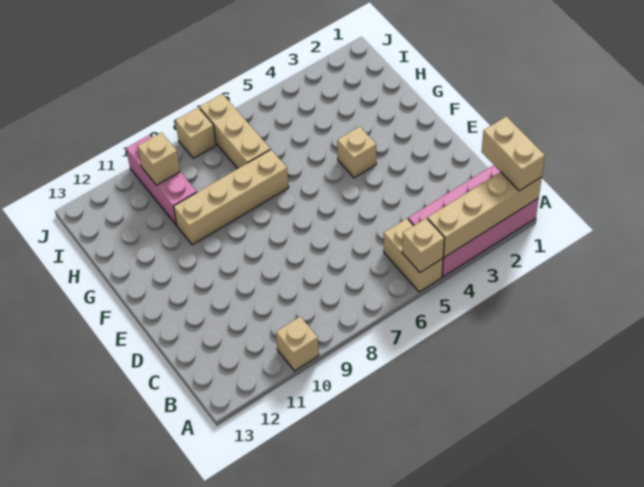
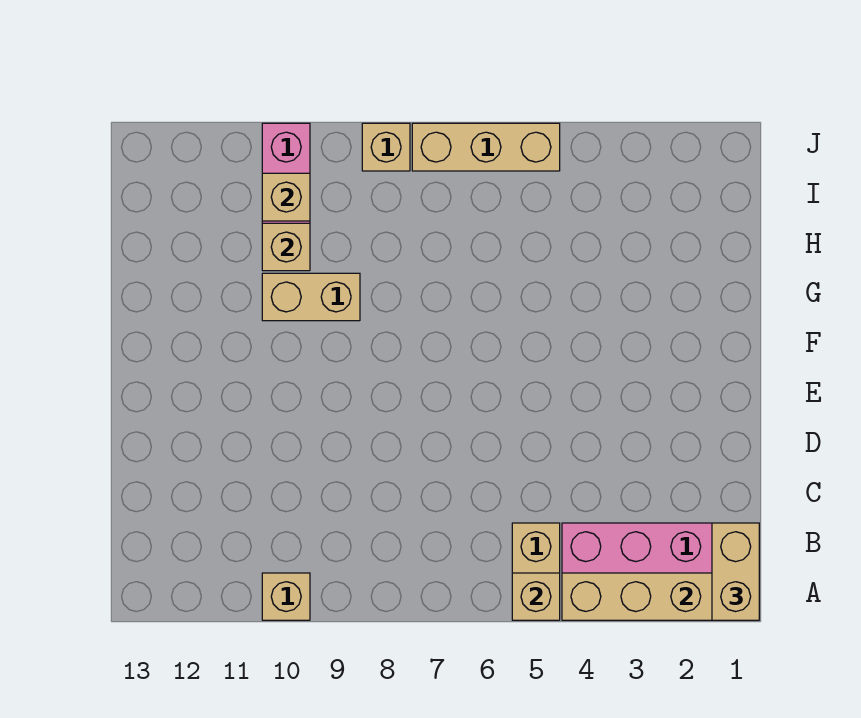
tan 1x1 brick [337,126,376,178] -> tan 1x1 brick moved to [262,223,310,271]
tan 1x4 brick [174,150,289,245] -> tan 1x2 brick [262,273,360,321]
tan 1x3 brick [200,94,270,168] -> tan 1x3 brick turned to [412,123,560,171]

